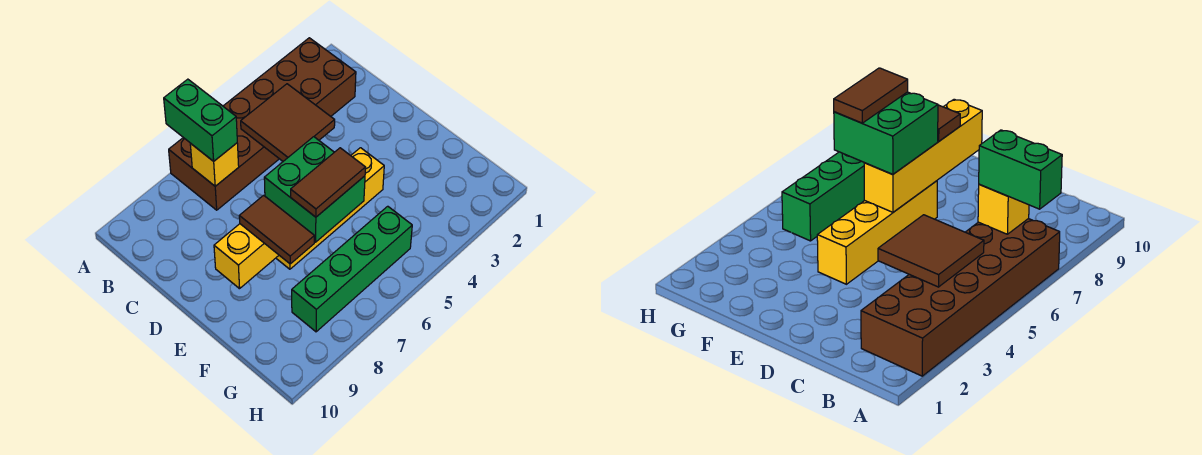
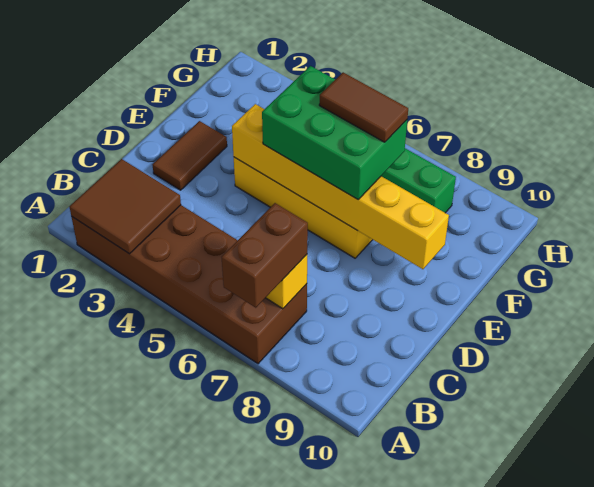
green 1x2 brick [164,79,237,161] -> brown 1x2 brick [222,203,308,308]
brown 2x2 tile [241,84,335,161] -> brown 2x2 tile moved to [69,159,181,254]
yellow 1x4 brick [214,224,279,289] -> yellow 1x6 brick [232,104,449,269]
green 2x2 brick [264,137,365,242] -> green 2x3 brick [262,66,407,199]
brown 1x2 tile [239,195,314,264] -> brown 1x2 tile moved to [153,121,227,190]

